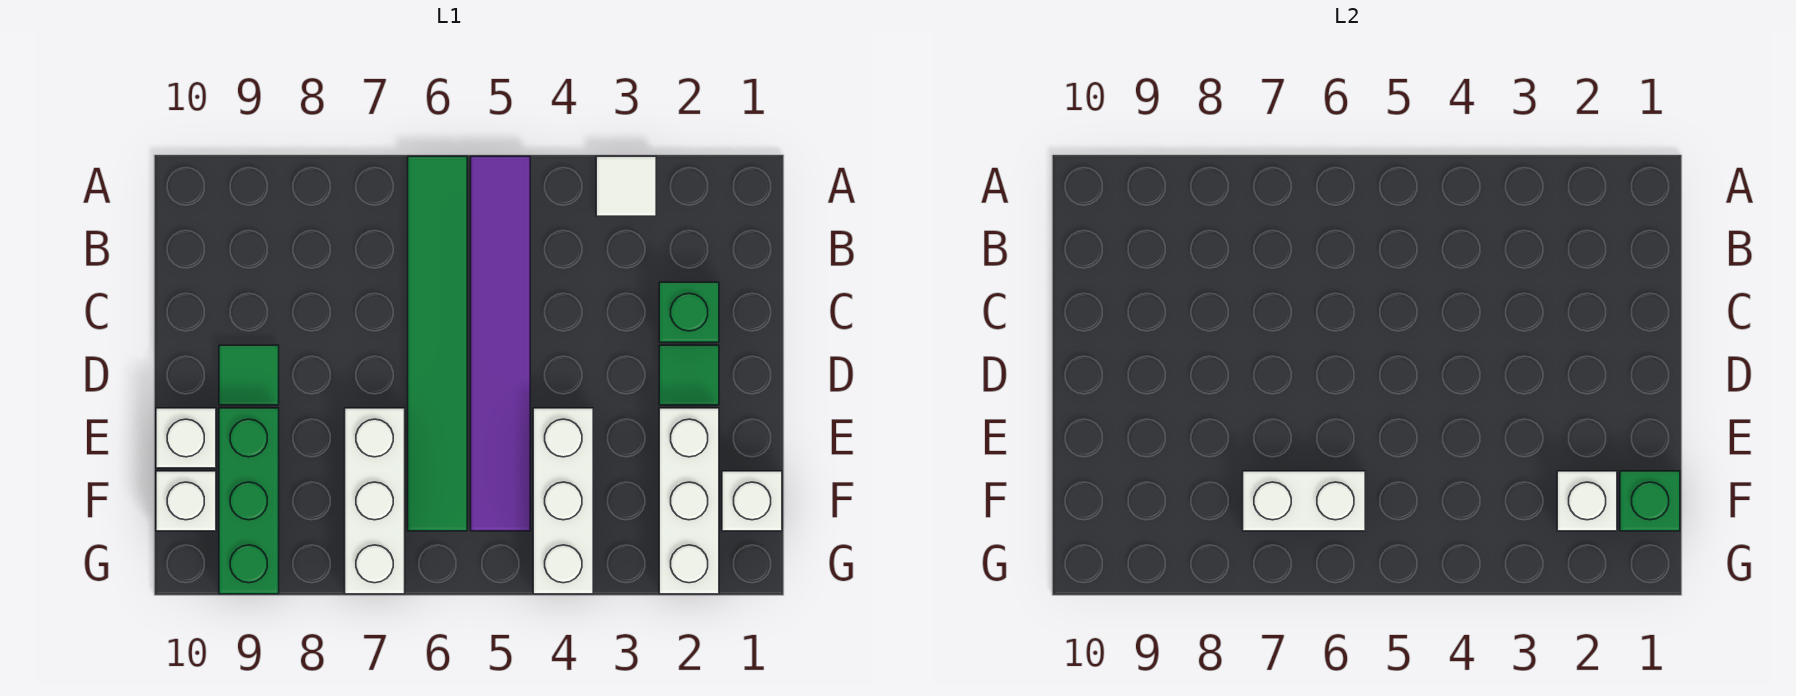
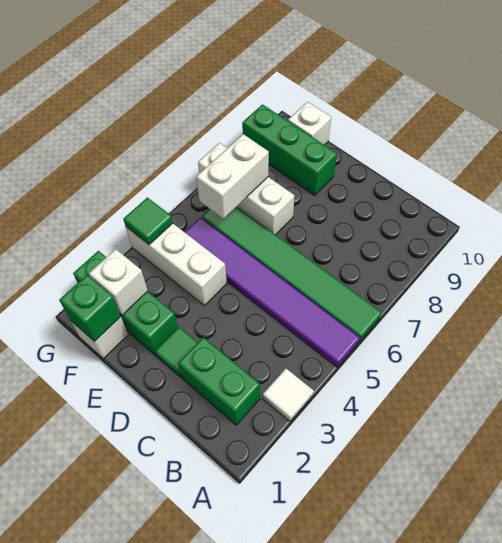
green 1x1 brick [659,282,719,342] -> green 1x2 brick [178,337,260,425]
green 1x1 tile [219,345,279,405] -> green 1x1 tile moved to [123,197,173,245]
white 1x3 brick [659,408,719,594] -> green 1x3 brick [73,251,178,355]
white 1x1 brick [156,408,216,468] -> none

